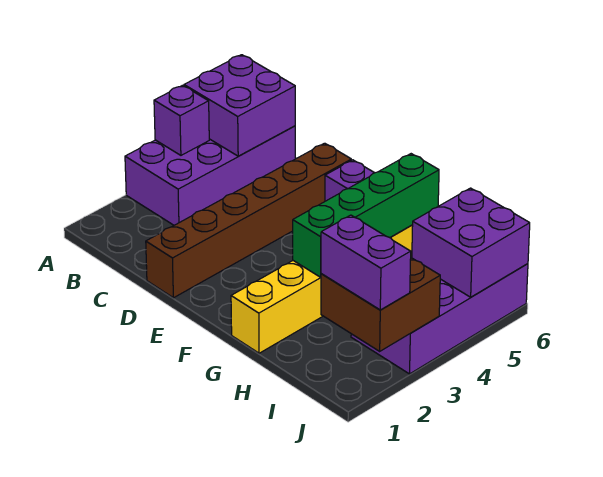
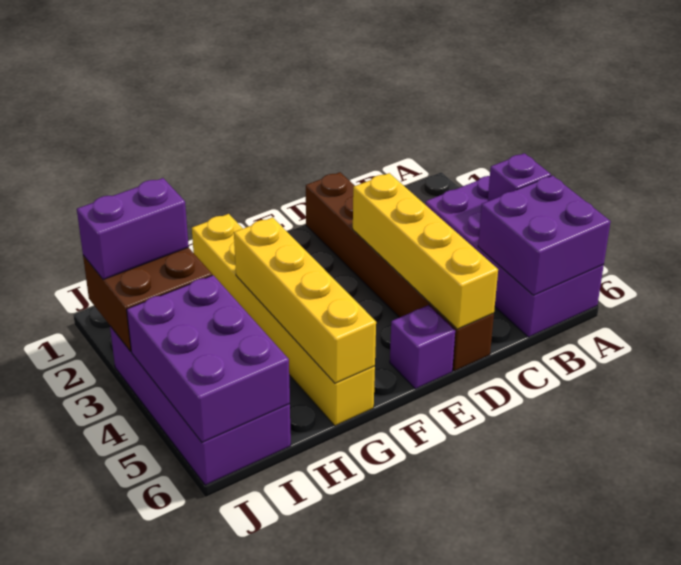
none -> yellow 1x4 brick [353,173,498,329]
green 1x4 brick [293,154,439,277] -> yellow 1x4 brick [234,217,376,383]
purple 2x2 brick [412,188,530,297] -> purple 2x3 brick [127,275,290,443]

